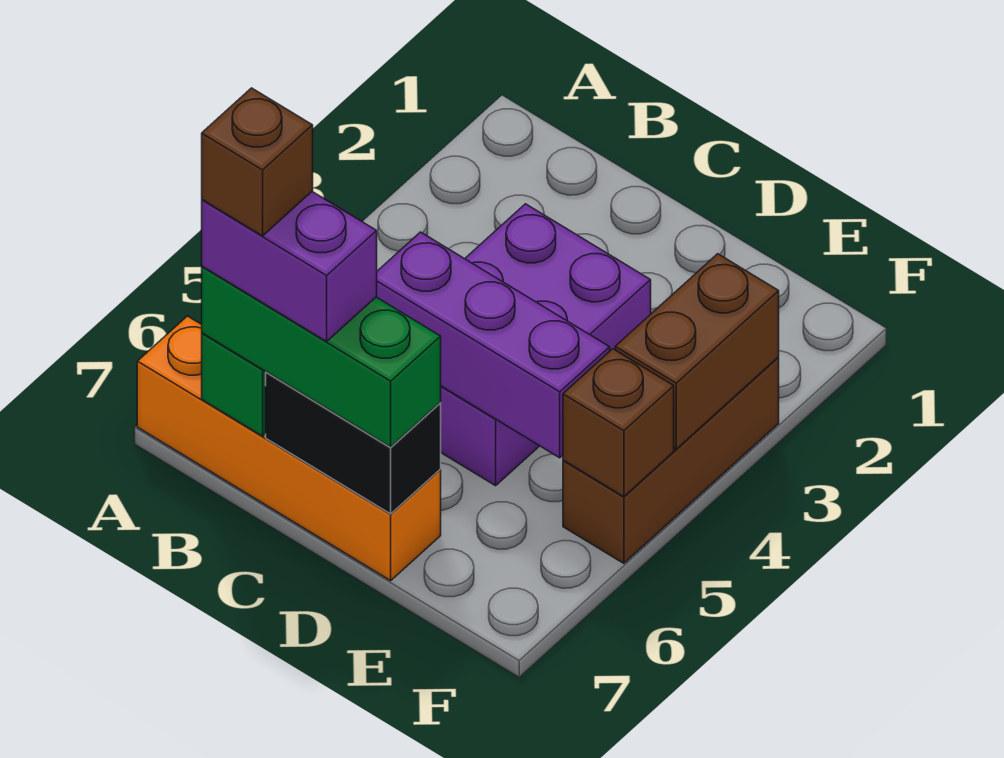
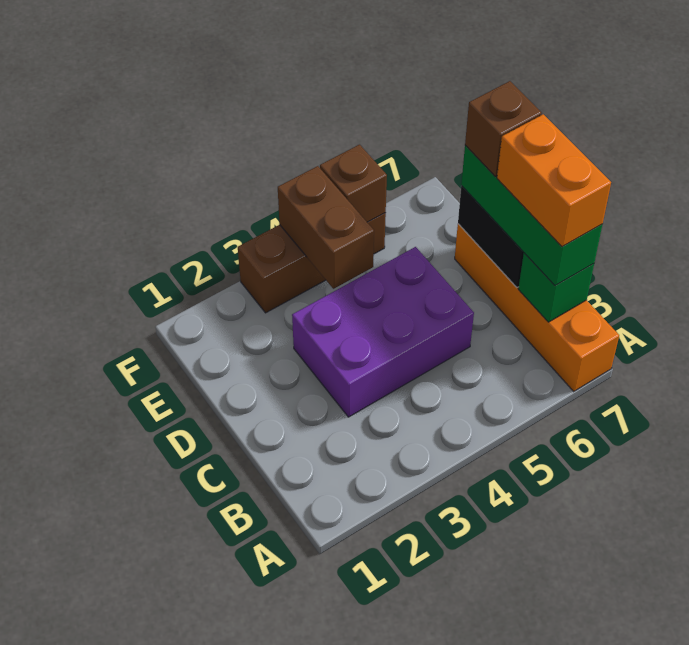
purple 1x2 brick [202,192,377,342] -> orange 1x2 brick [497,114,611,247]
brown 1x1 brick [202,88,313,236] -> brown 1x1 brick moved to [465,81,542,176]
purple 1x3 brick [377,232,610,458] -> none
brown 1x2 brick [615,254,779,449] -> brown 1x2 brick turned to [278,166,374,289]

